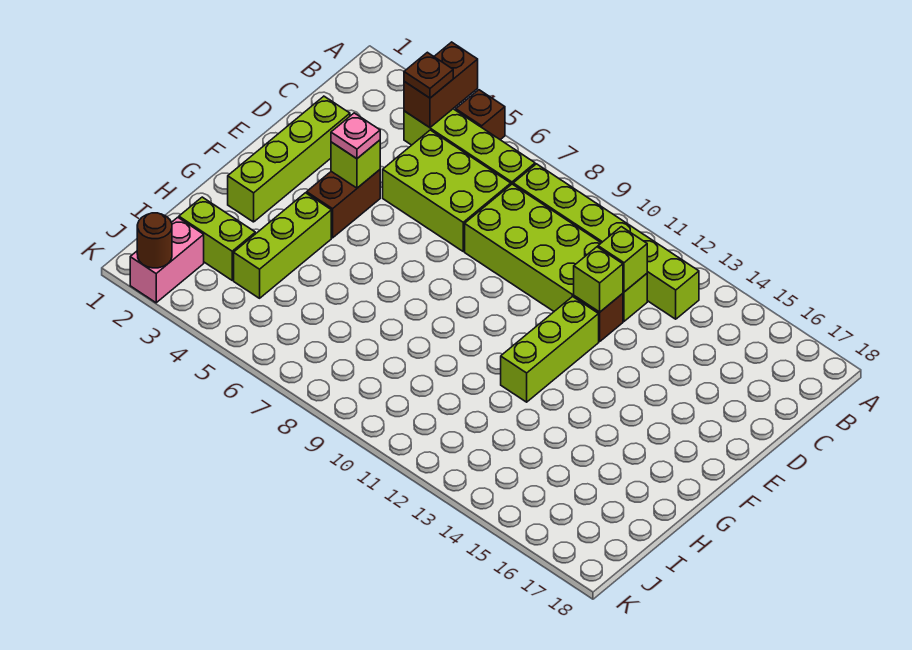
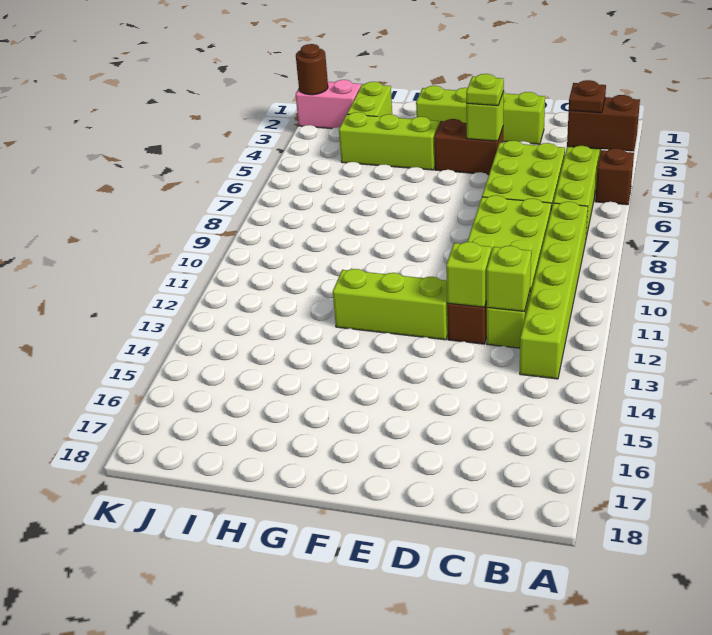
pink 1x1 plate [331,113,380,159] -> lime 1x1 plate [466,74,504,106]

